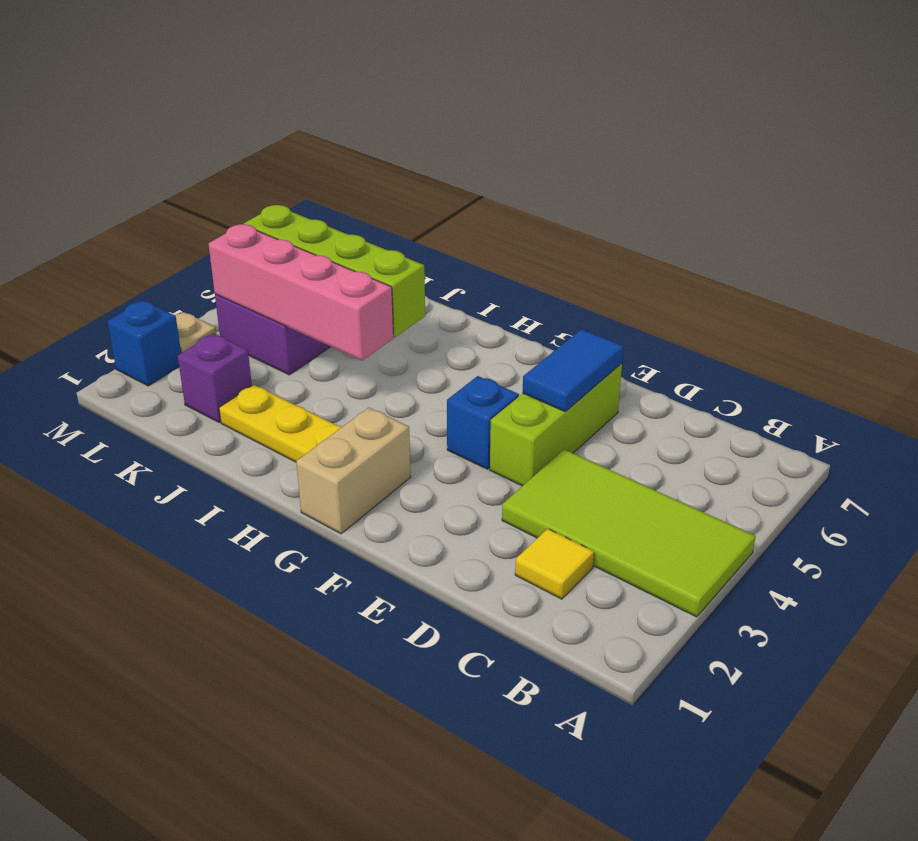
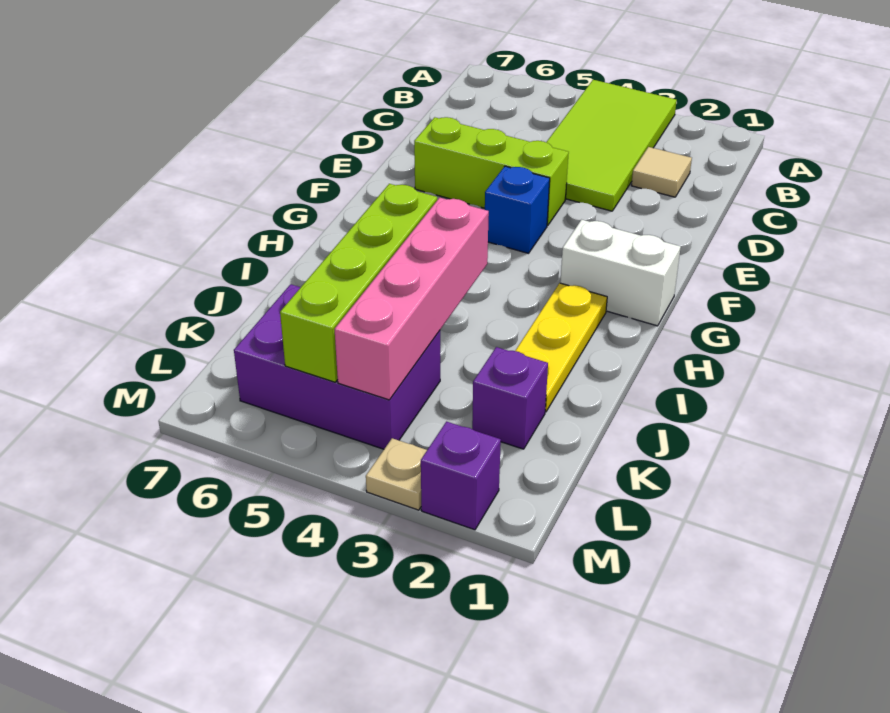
yellow 1x1 tile [515,529,594,599] -> tan 1x1 tile [631,147,692,197]
blue 1x2 tile [523,329,624,412] -> none
tan 1x2 brick [296,407,411,534] -> white 1x2 brick [560,220,681,326]
blue 1x1 brick [107,301,181,386] -> purple 1x1 brick [421,422,501,530]

